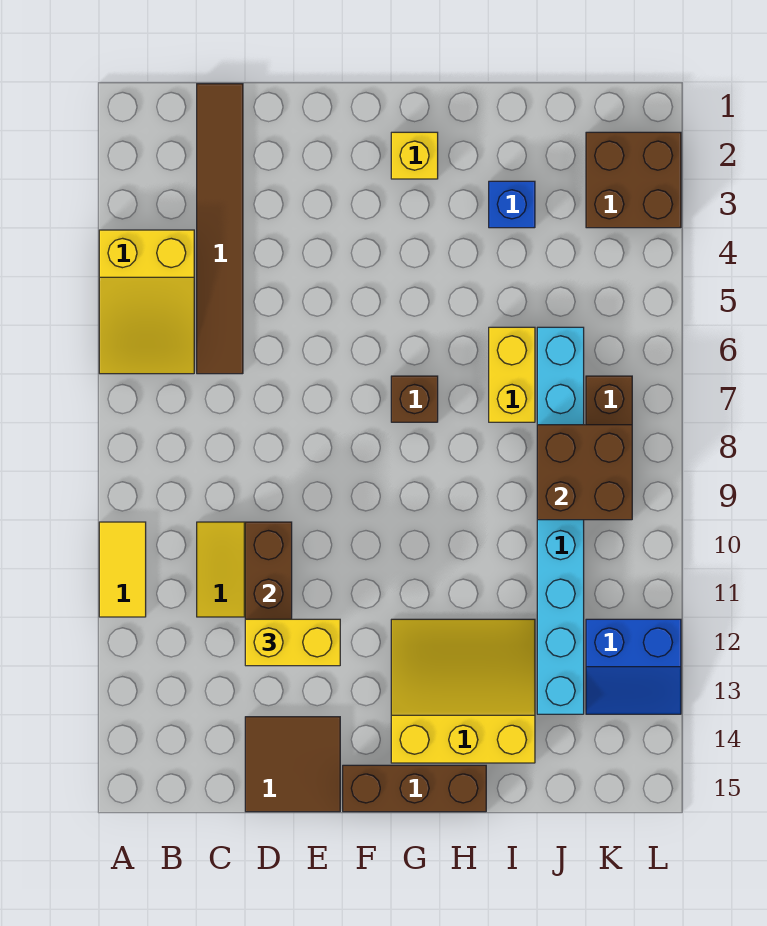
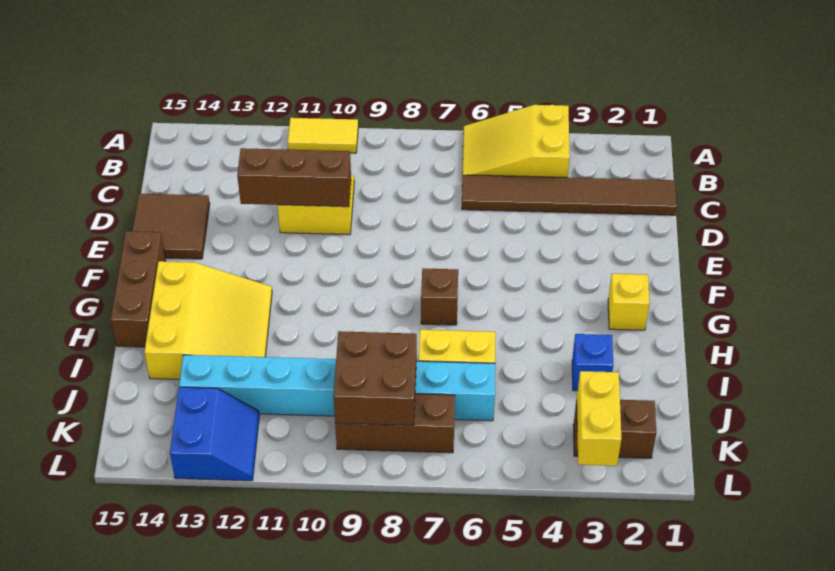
yellow 1x2 brick [245,619,340,666] -> yellow 1x2 brick moved to [577,371,621,466]
brown 2x2 brick [586,132,681,228] -> brown 1x2 brick [573,400,656,458]
blue 2x2 slope [586,619,681,714] -> blue 2x2 slope turned to [170,387,259,481]

